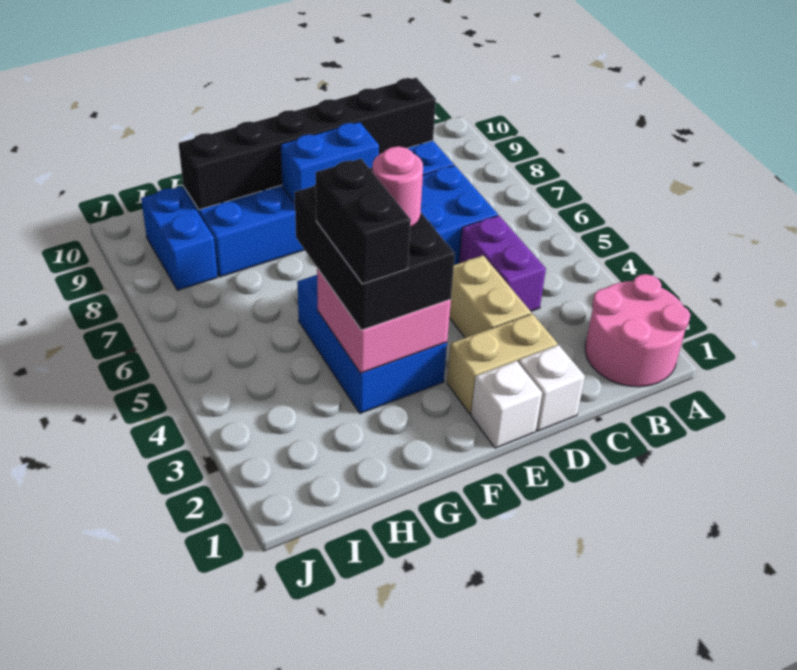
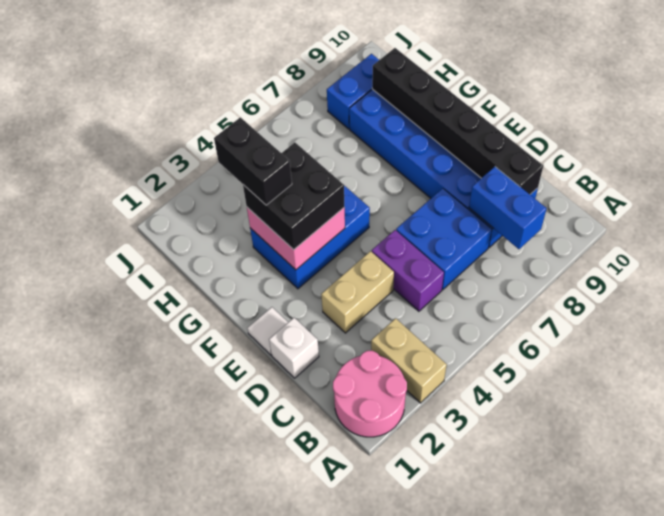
purple 1x2 brick [459,216,546,311] -> purple 1x2 brick turned to [372,230,444,311]
tan 1x2 brick [447,314,558,414] -> tan 1x2 brick moved to [371,318,447,403]
white 1x1 brick [471,361,542,448] -> white 1x1 tile [247,307,288,355]
blue 1x2 brick [281,122,379,204] -> blue 1x2 brick moved to [469,167,547,249]
black 2x3 brick [295,168,455,330] -> black 2x2 brick [243,143,344,250]
pink 1x1 round brick [373,146,423,227] -> none
black 1x2 brick [316,159,411,284] -> black 1x2 brick turned to [214,117,292,205]

